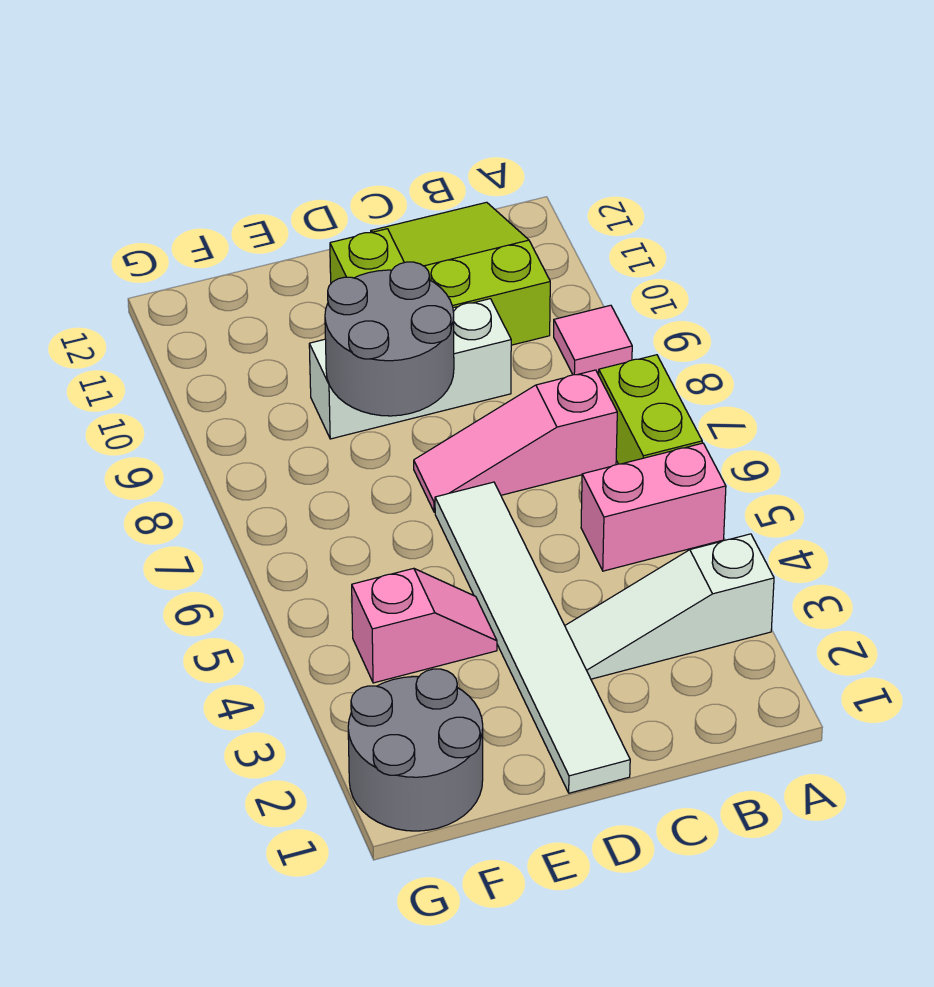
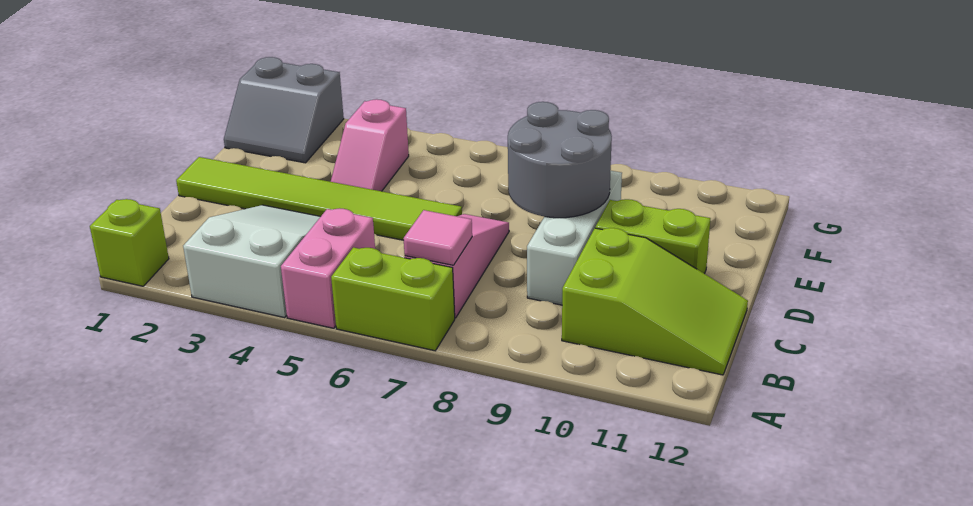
none -> lime 1x1 brick [90,199,169,286]
white 1x3 slope [565,534,774,679] -> white 2x3 slope [183,205,321,317]
pink 1x1 tile [554,305,632,375] -> pink 1x1 tile moved to [403,210,472,265]
white 1x6 tile [435,482,630,793] -> lime 1x6 tile [176,157,462,240]
grey 2x2 round brick [348,669,483,831] -> grey 2x2 slope [224,57,344,163]

